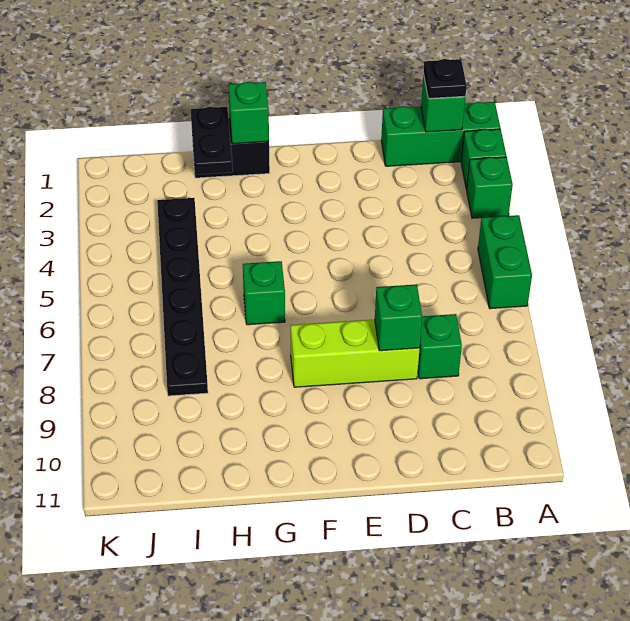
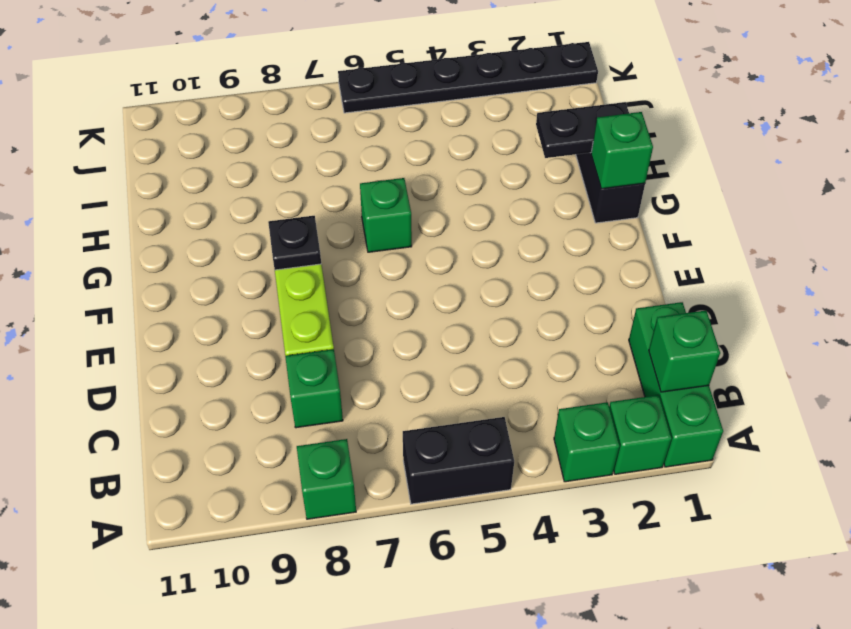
green 1x2 brick [478,215,532,309] -> black 1x2 brick [403,417,514,504]
black 1x1 plate [423,59,467,99] -> black 1x1 plate moved to [268,216,321,270]
green 1x1 brick [375,284,422,351] -> green 1x1 brick moved to [297,439,356,519]
black 1x6 plate [157,198,208,396] -> black 1x6 plate moved to [338,42,598,113]

